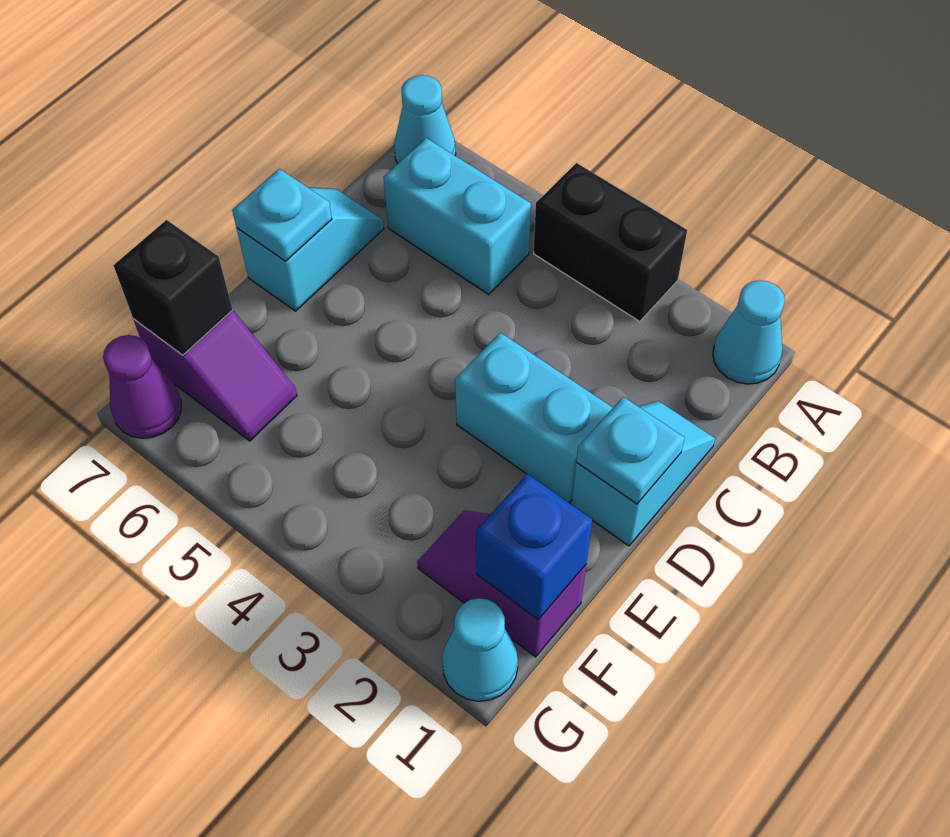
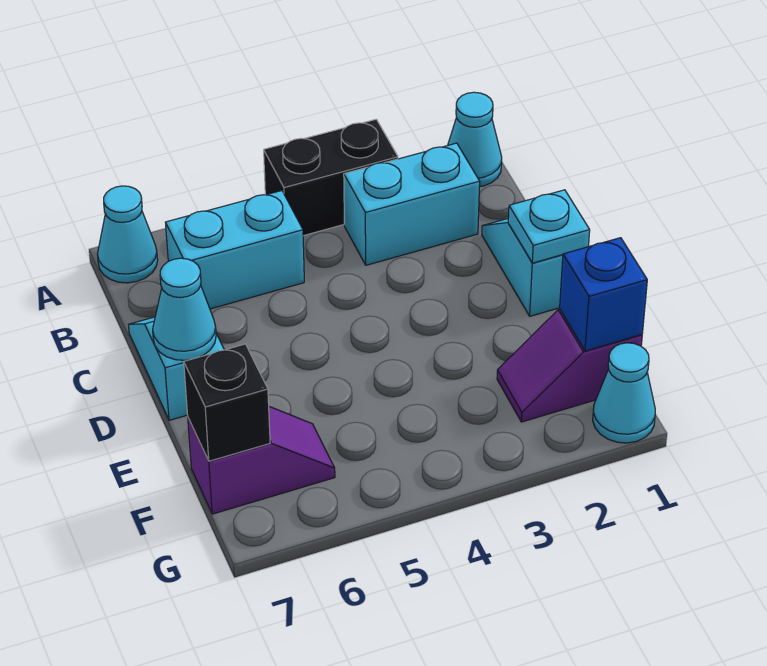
cyan 1x2 brick [455,333,613,503] -> cyan 1x2 brick moved to [344,143,480,265]
cyan 1x1 plate [232,169,332,261] -> cyan 1x1 cone [153,258,216,360]
purple 1x1 cone [103,335,181,438] -> none

